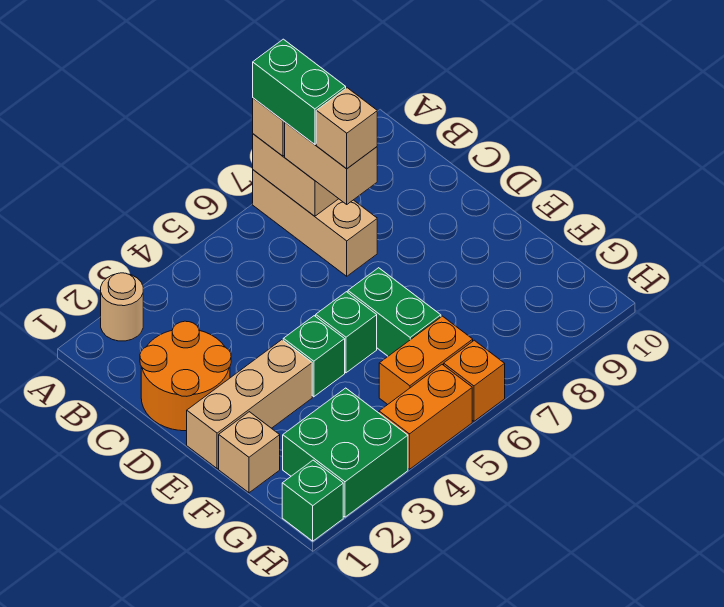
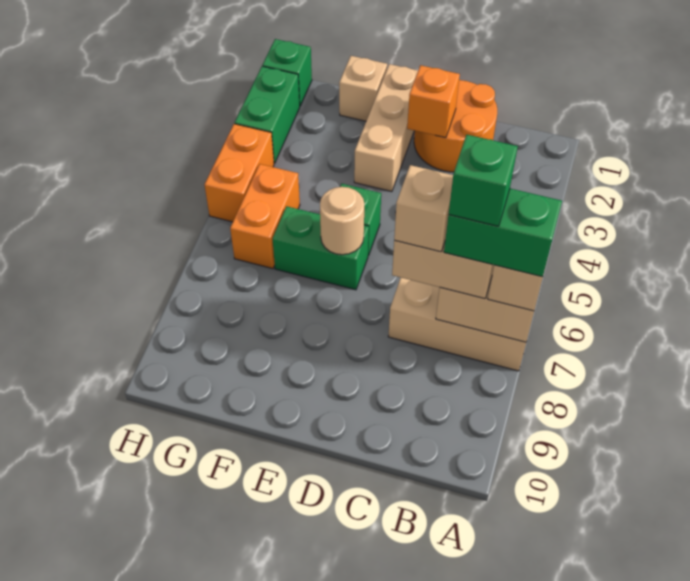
tan 1x1 round brick [101,273,143,341] -> tan 1x1 round brick moved to [320,187,364,255]
green 1x1 brick [283,316,345,397] -> green 1x1 brick moved to [449,135,518,226]
green 2x2 brick [283,388,408,517] -> green 1x2 brick [235,66,300,164]
orange 1x1 brick [444,340,505,421] -> orange 1x1 brick moved to [407,65,460,138]

